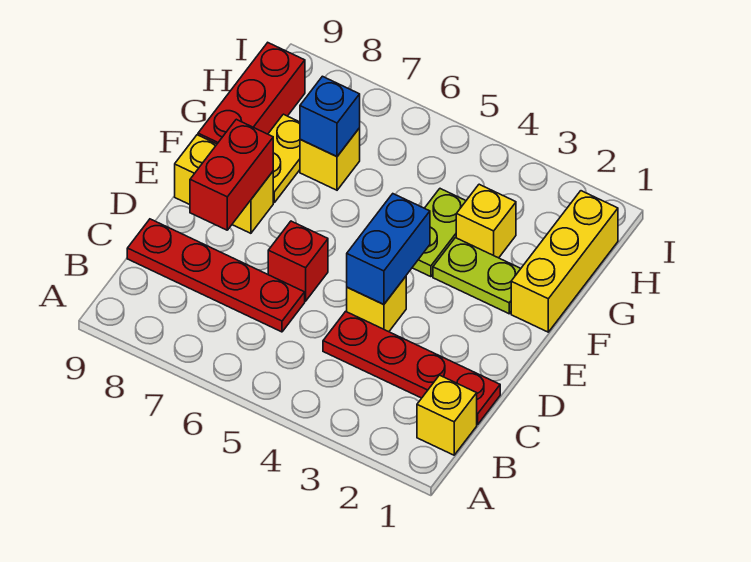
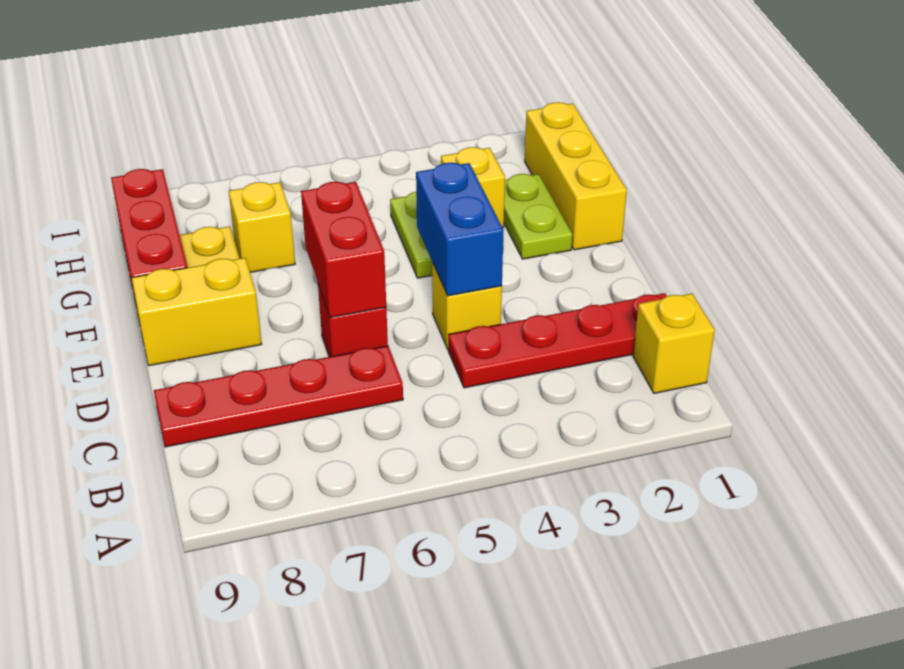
red 1x2 brick [190,119,273,230] -> red 1x2 brick moved to [301,182,386,318]
lime 1x2 plate [433,238,521,314] -> lime 1x2 plate turned to [504,174,572,259]
blue 1x1 brick [300,76,360,157] -> none

